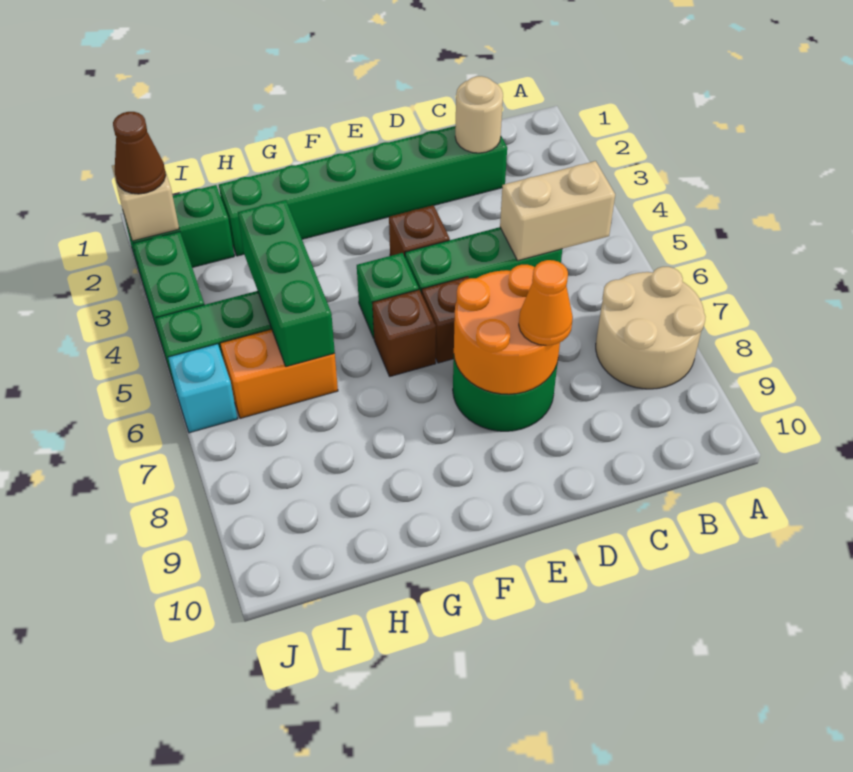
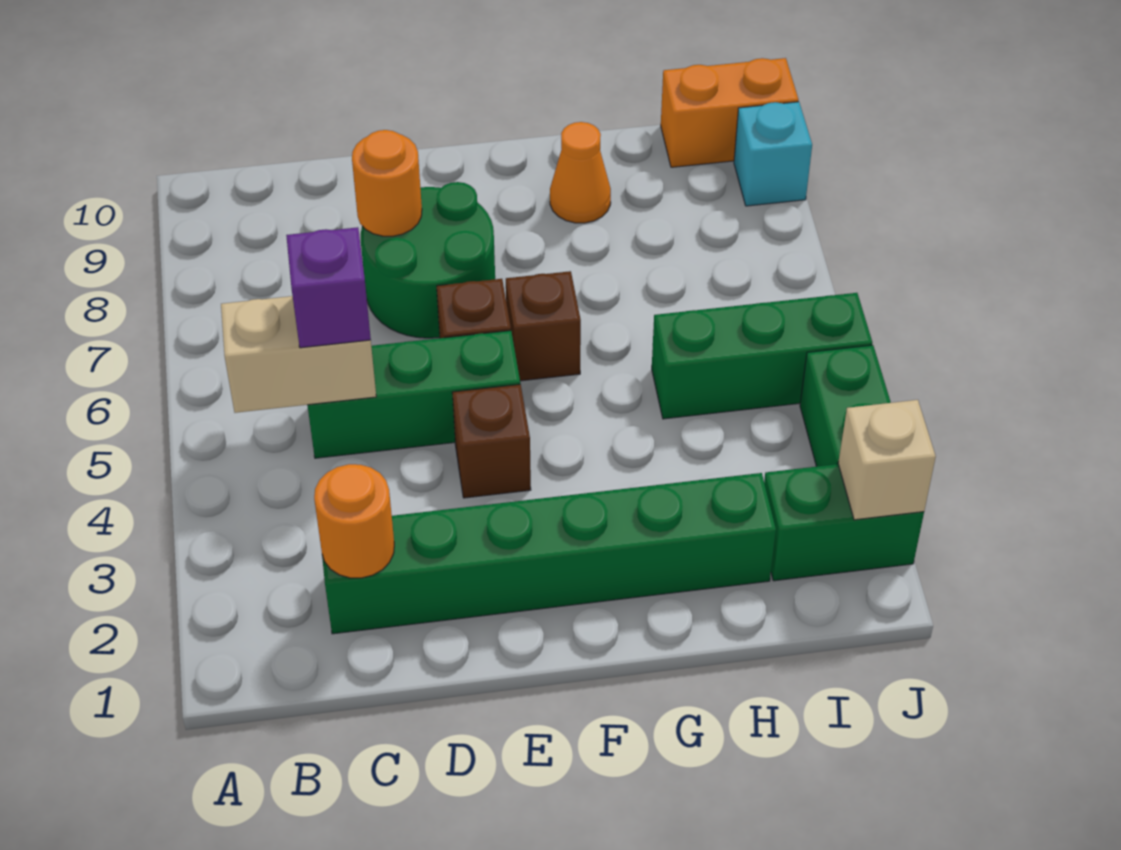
tan 2x2 round brick [596,267,705,389] -> none
tan 1x1 round brick [455,76,503,153] -> orange 1x1 round brick [314,464,394,578]
none -> purple 1x1 brick [286,227,371,348]
orange 2x2 round brick [454,265,560,394] -> orange 1x1 round brick [352,130,422,236]
orange 1x1 cone [519,260,573,345] -> orange 1x1 cone moved to [550,122,611,223]
green 1x1 brick [357,253,419,338] -> none
green 1x3 brick [238,200,335,367] -> none
orange 1x2 brick [220,329,338,418] -> orange 1x2 brick moved to [661,58,798,167]
brown 1x1 cone [113,112,166,194] -> none
cyan 1x1 brick [168,344,237,433] -> cyan 1x1 brick moved to [734,102,812,206]

